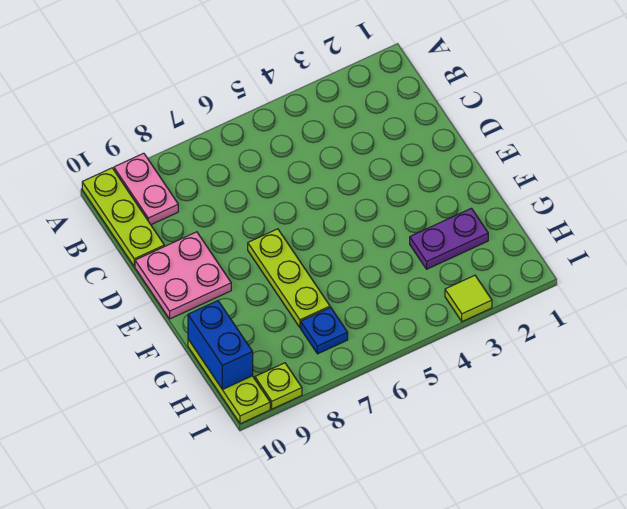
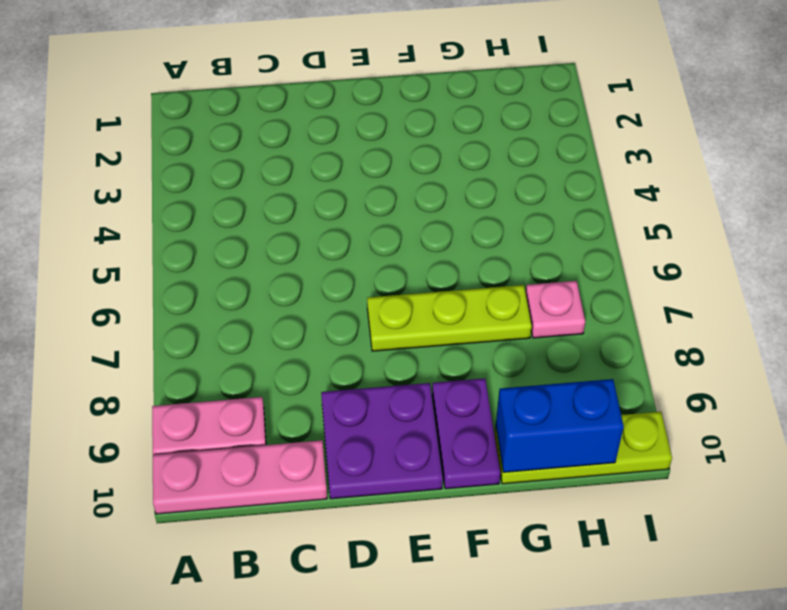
lime 1x3 plate [82,168,164,267] -> pink 1x3 plate [153,440,327,514]
pink 2x2 plate [135,232,231,319] -> purple 2x2 plate [321,383,443,499]
purple 1x2 plate [410,208,488,269] -> purple 1x2 plate moved to [432,378,500,489]
blue 1x1 plate [301,307,348,354] -> pink 1x1 plate [526,281,585,338]
lime 1x1 tile [445,275,492,322] -> none
lime 1x1 plate [255,363,302,409] -> none

